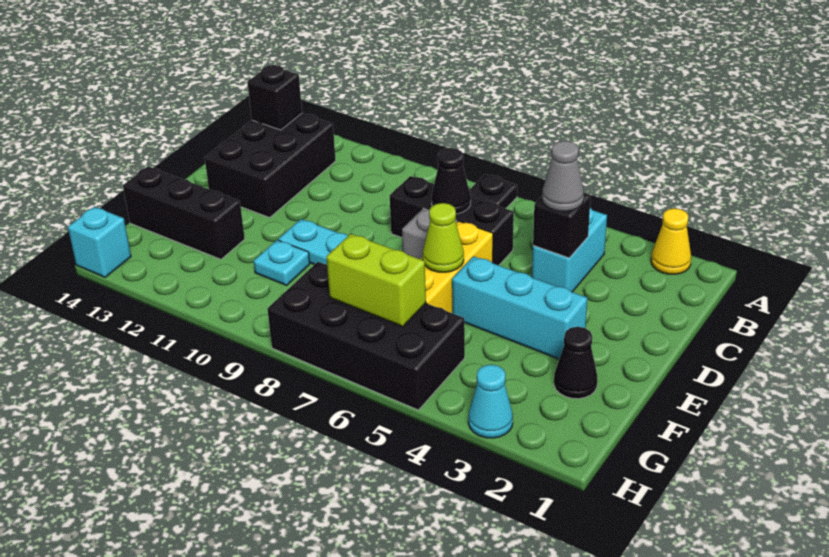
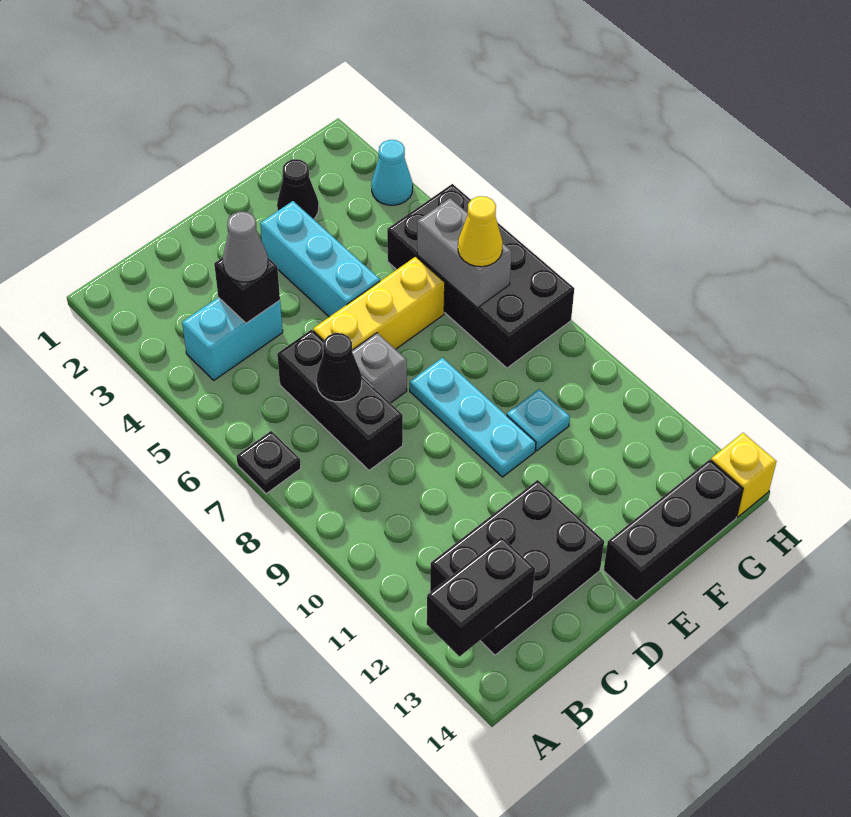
yellow 1x1 cone [651,208,691,274] -> yellow 1x1 cone moved to [458,196,503,267]
black 1x1 brick [248,65,302,130] -> black 1x2 brick [427,537,535,657]
lime 1x1 cone [423,203,464,272] -> none
black 1x3 brick [123,167,245,259] -> black 1x3 brick turned to [604,459,743,601]
lime 1x2 brick [326,234,426,327] -> grey 1x2 brick [417,198,512,308]
cyan 1x1 brick [68,207,131,277] -> yellow 1x1 brick [711,433,776,517]

